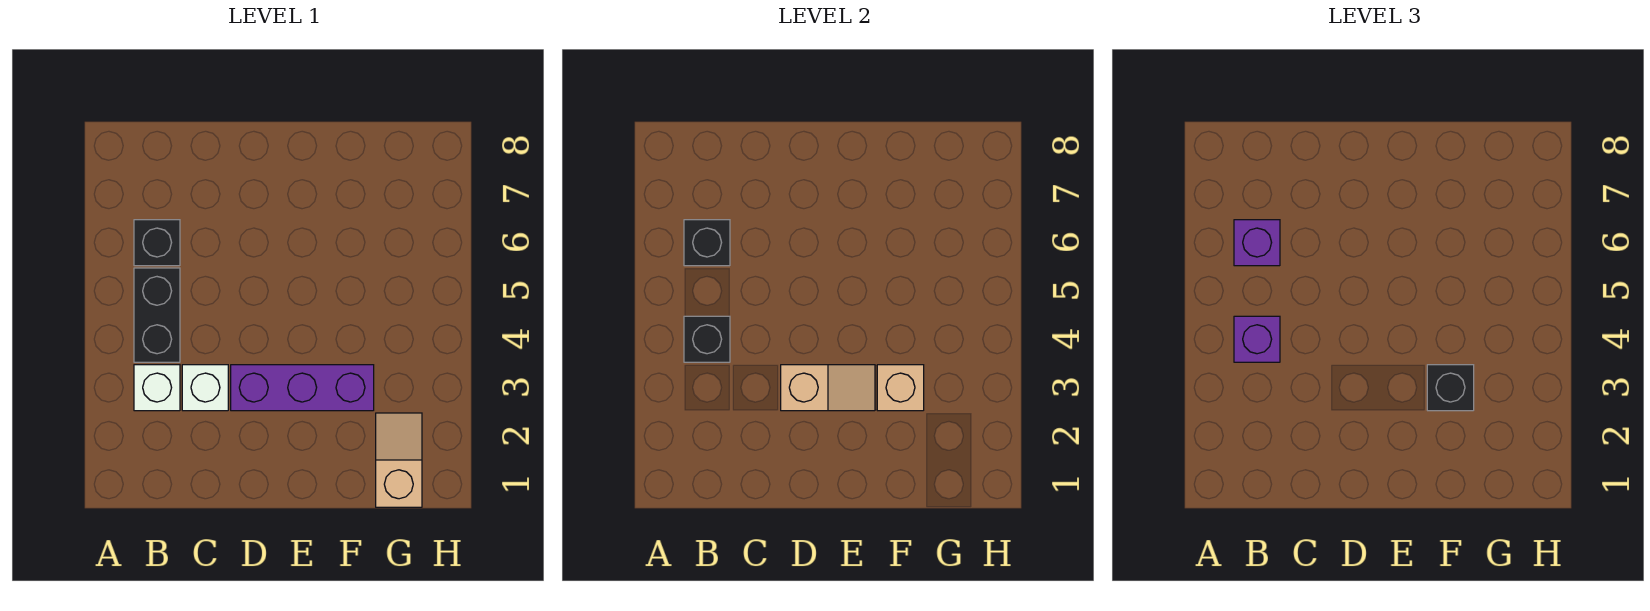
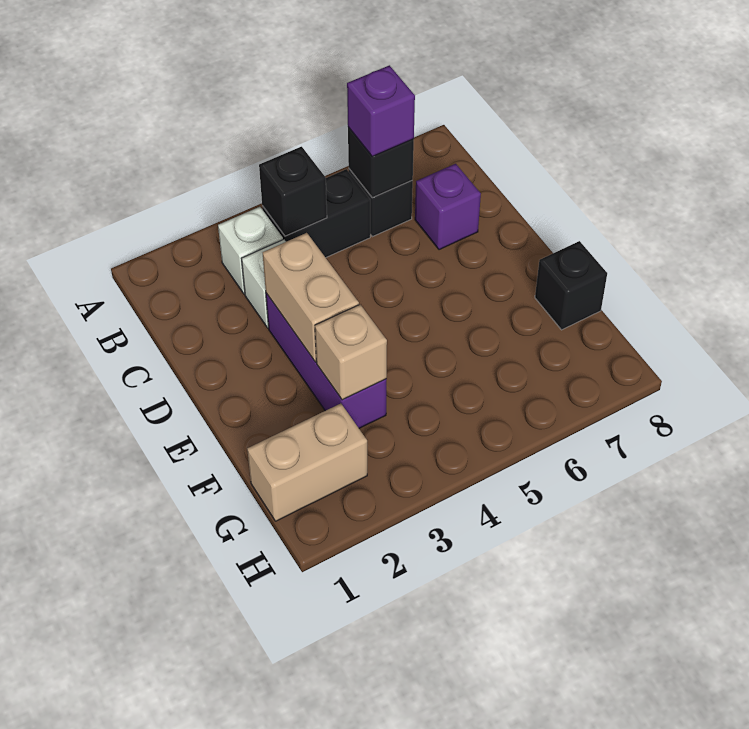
purple 1x1 brick [1234,316,1280,362] -> purple 1x1 brick moved to [415,164,481,250]
tan 1x2 slope [781,365,875,411] -> tan 1x2 brick [263,233,359,362]
black 1x1 brick [1427,365,1474,411] -> black 1x1 brick moved to [535,241,607,330]
tan 1x2 slope [376,413,422,507] -> tan 1x2 brick [247,404,367,521]

